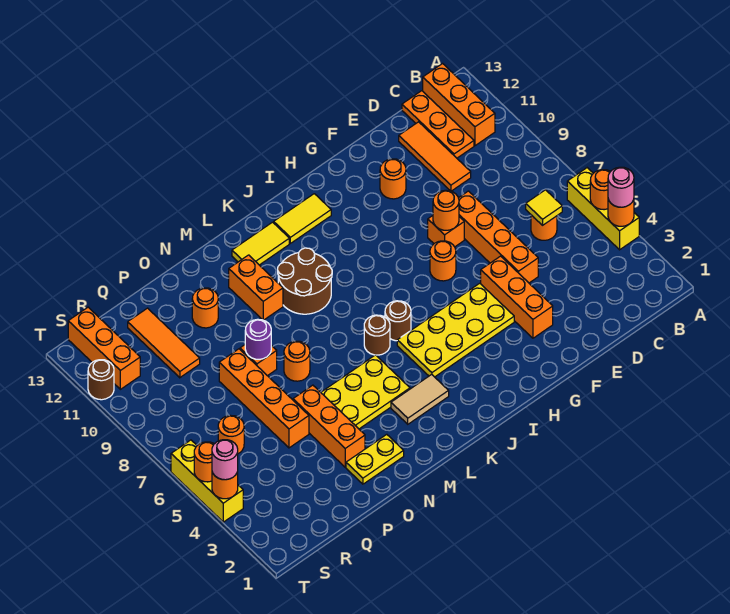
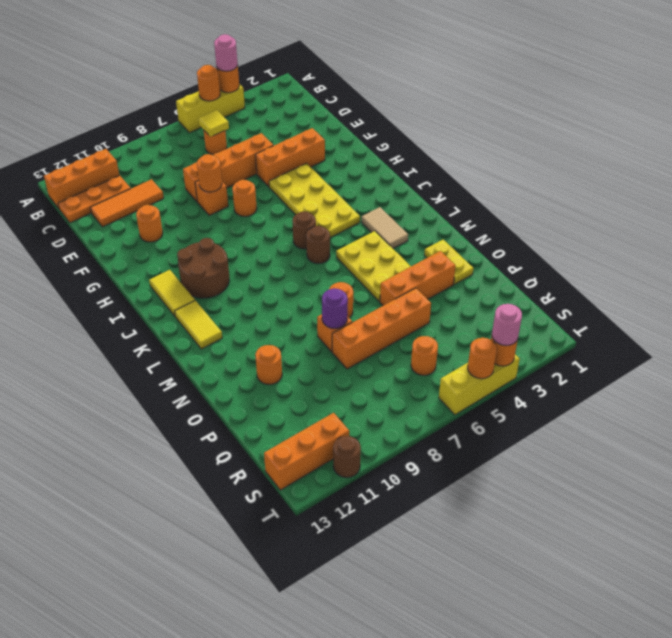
brown 2x2 round brick [278,248,332,314] -> brown 2x2 round brick moved to [177,238,229,298]
orange 1x2 brick [229,255,283,320] -> none
orange 1x3 tile [128,308,200,378] -> none

